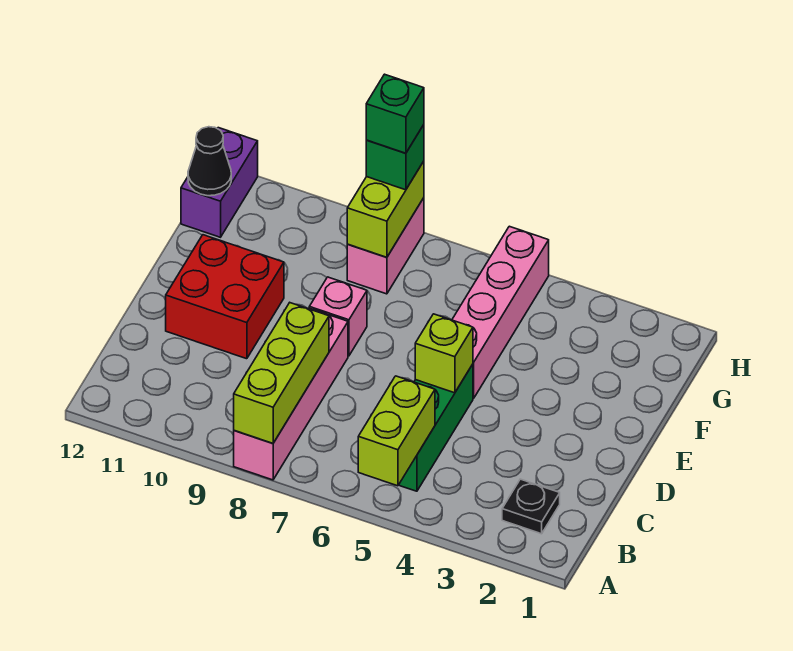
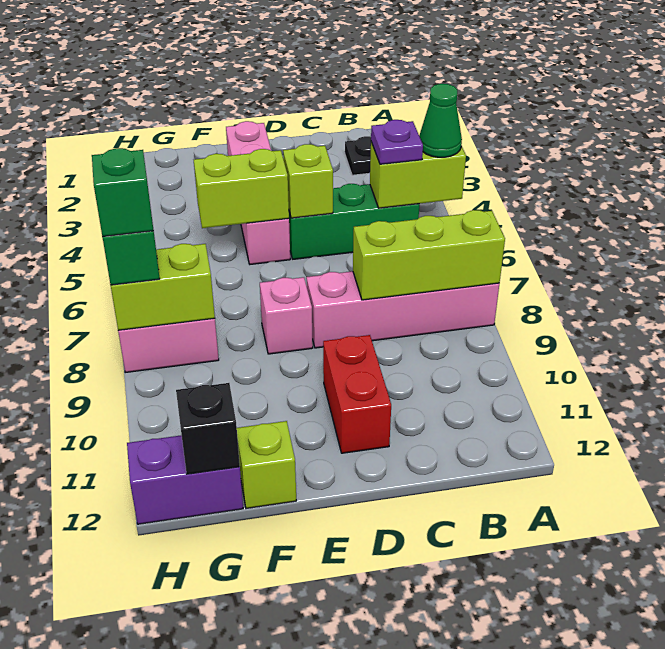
none -> green 1x1 cone [419,84,462,157]
none -> purple 1x1 plate [371,120,423,164]
red 2x2 brick [166,235,284,359] -> red 1x2 brick [323,335,391,453]
pink 1x4 brick [452,226,549,398] -> pink 1x4 brick turned to [226,121,290,264]
none -> lime 1x2 brick [194,149,289,228]
none -> lime 1x1 brick [237,421,296,508]
black 1x1 cone [188,127,231,196] -> black 1x1 brick [176,383,240,474]

